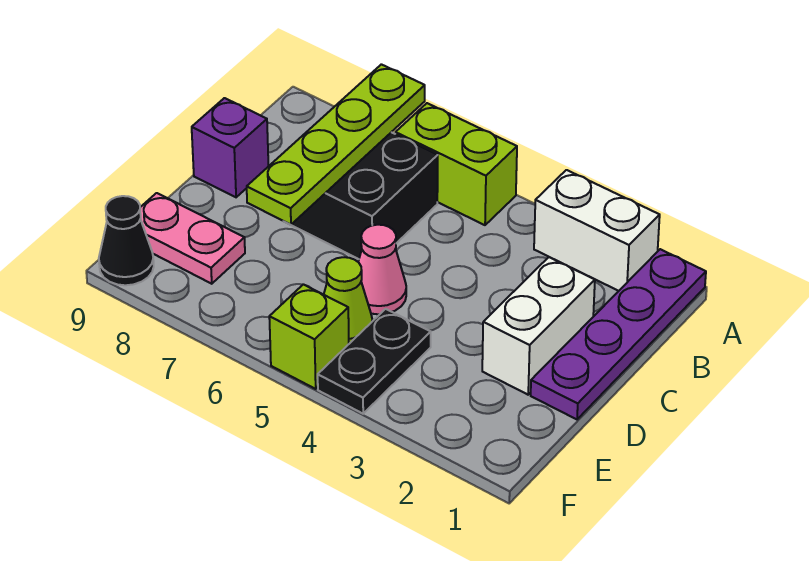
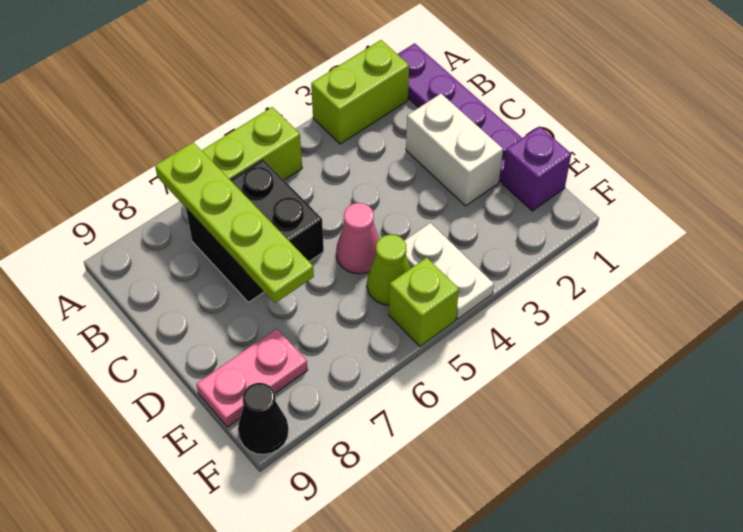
white 1x2 brick [534,170,660,291] -> lime 1x2 brick [311,40,409,144]
purple 1x1 brick [192,98,268,197] -> purple 1x1 brick moved to [502,126,571,211]
black 1x2 plate [318,309,431,414] -> white 1x2 plate [404,223,494,319]

